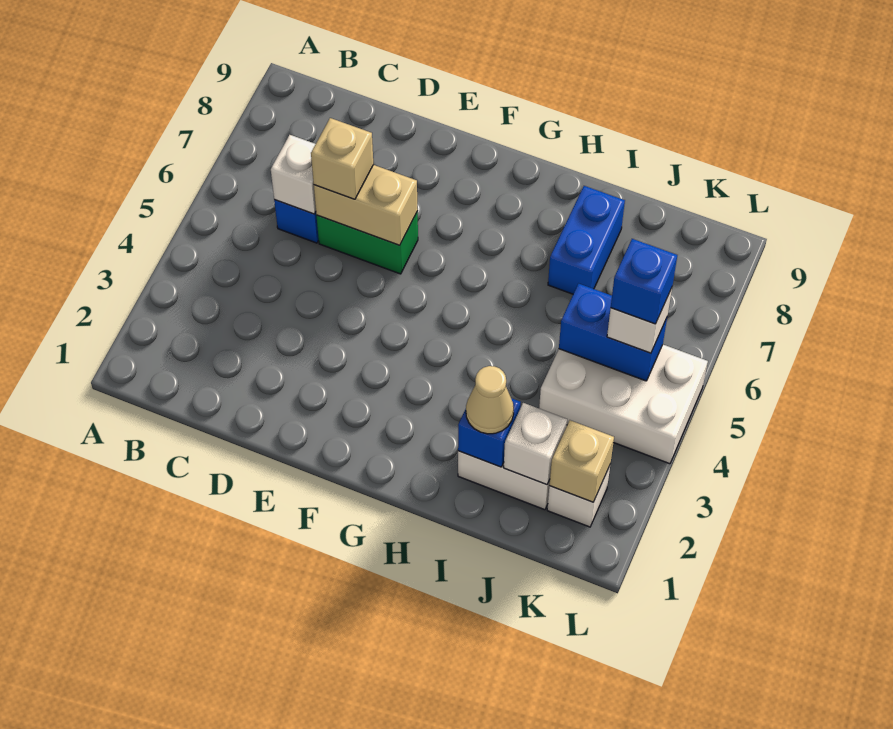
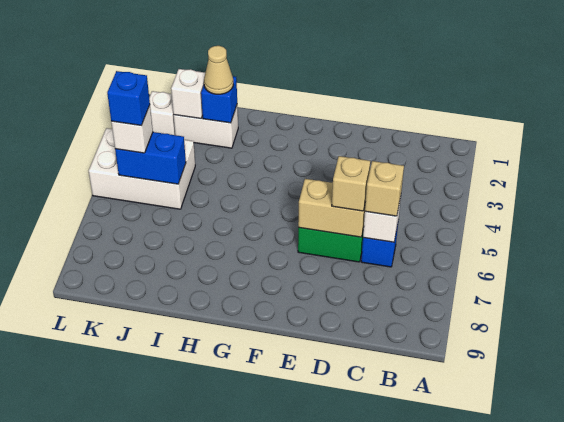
blue 1x2 brick [548,186,625,294] -> none
tan 1x1 brick [549,420,614,502] -> tan 1x1 brick moved to [365,161,404,216]

